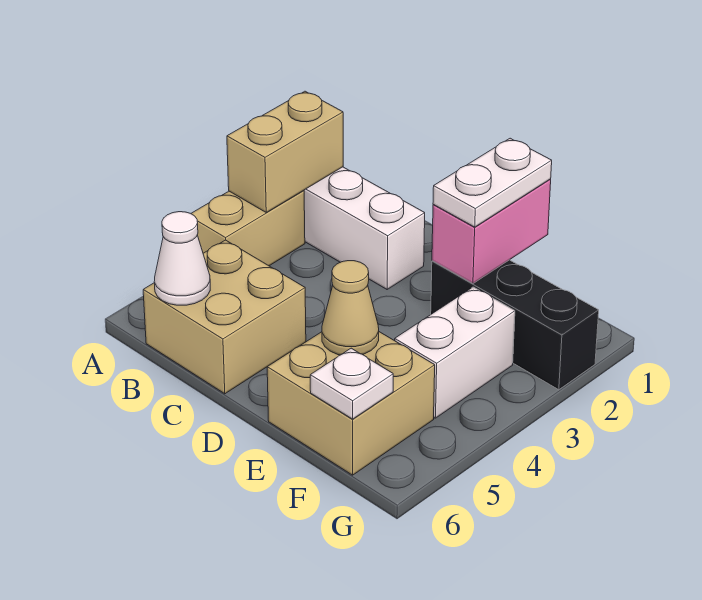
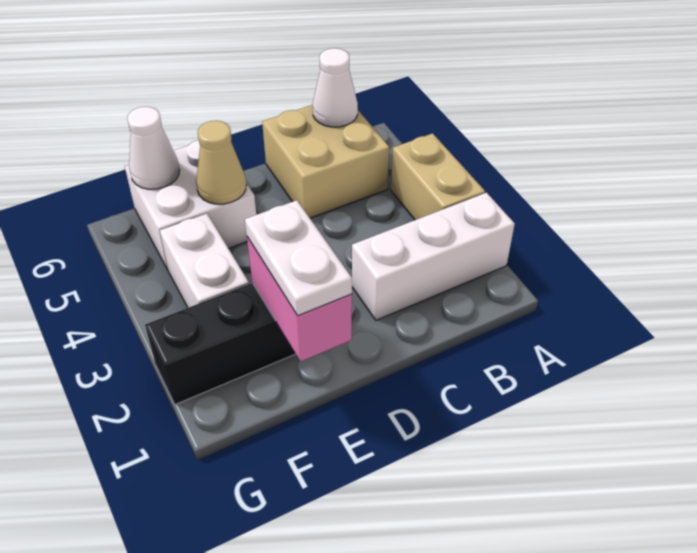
tan 1x2 brick [227,91,343,212] -> none
tan 2x2 brick [267,332,435,475] -> white 2x2 brick [125,140,256,270]
white 1x1 plate [310,348,393,419] -> white 1x1 cone [127,107,180,189]

